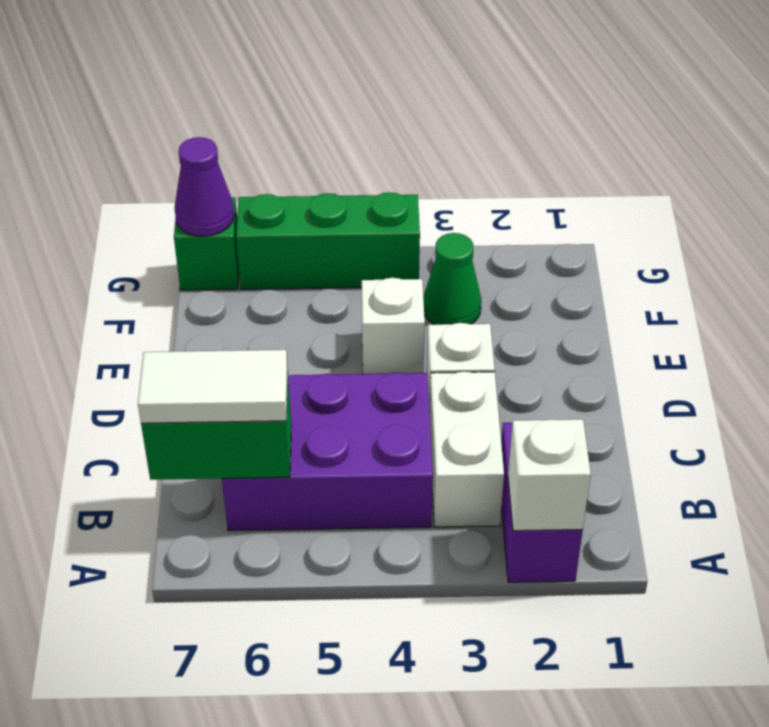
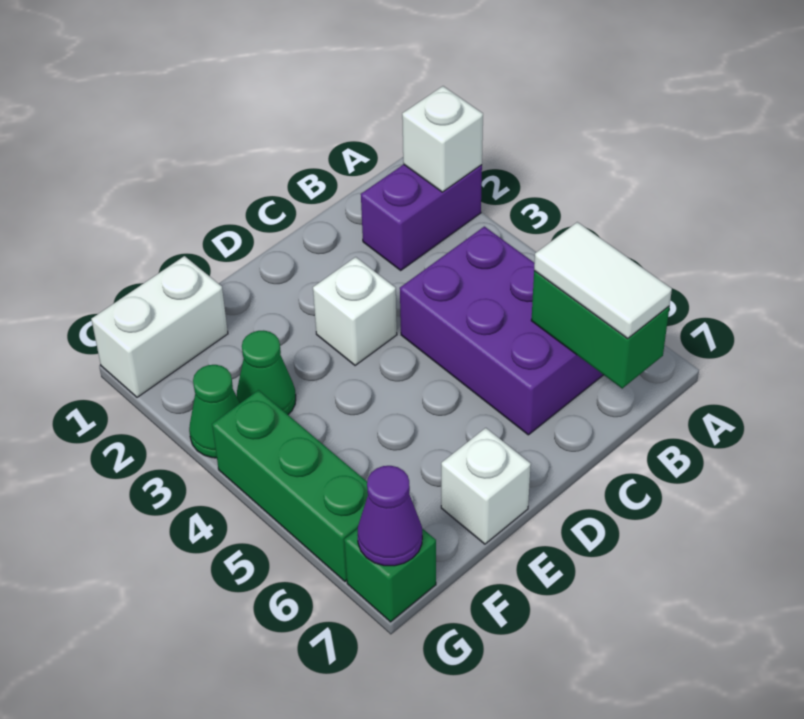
white 1x2 brick [429,372,504,527] -> white 1x2 brick moved to [91,256,228,397]
white 1x1 brick [362,278,425,374] -> white 1x1 brick moved to [441,428,531,544]
none -> green 1x1 cone [189,365,240,458]

